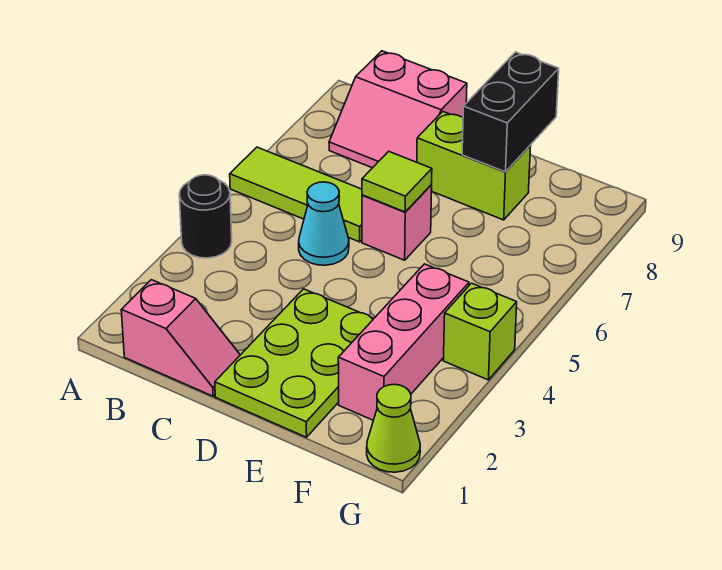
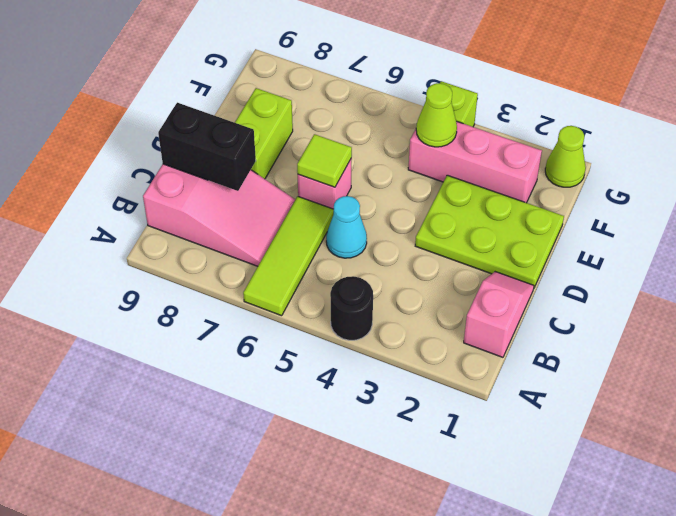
pink 2x2 slope [329,51,467,168] -> pink 2x3 slope [143,164,295,266]
black 1x2 brick [462,52,559,172] -> black 1x2 brick moved to [158,103,256,191]
none -> lime 1x1 cone [416,83,457,147]

